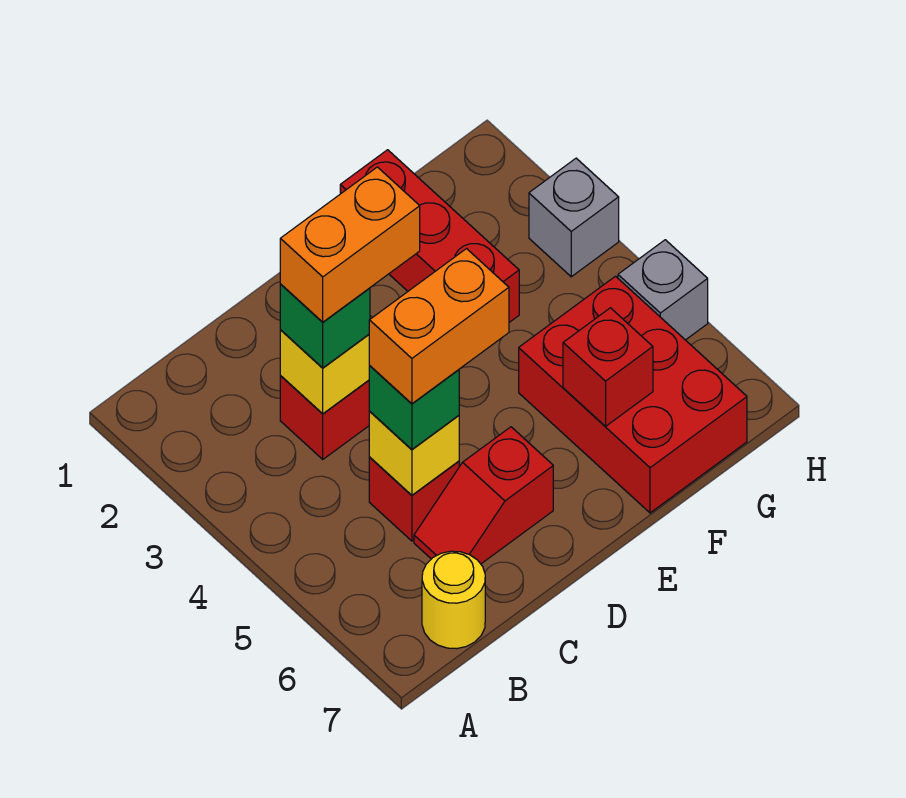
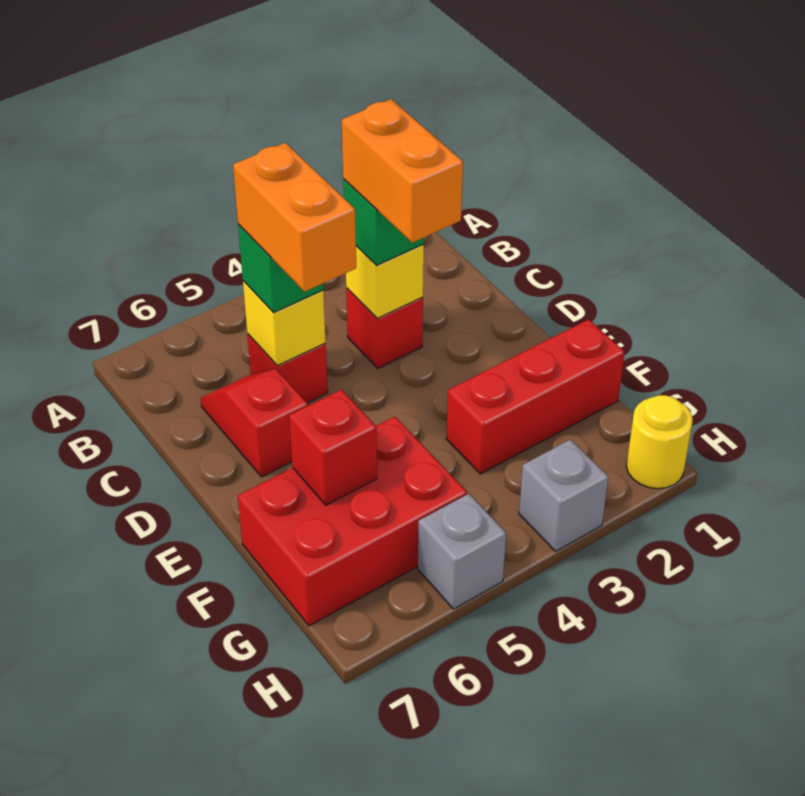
yellow 1x1 round brick [422,551,485,649] -> yellow 1x1 round brick moved to [626,395,693,489]

